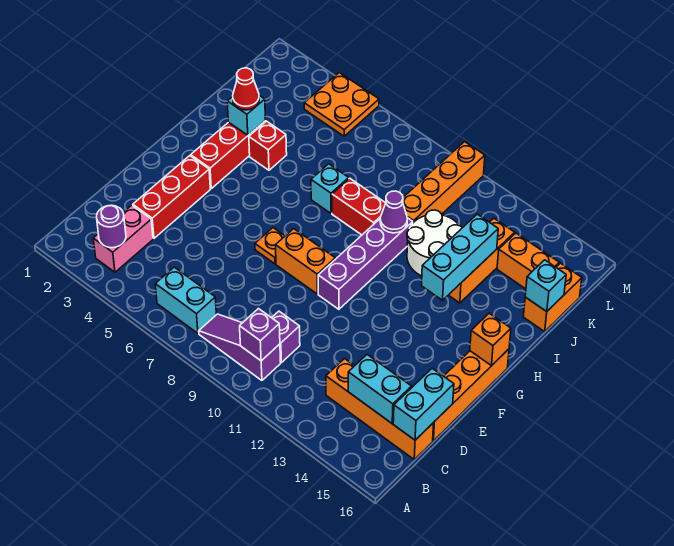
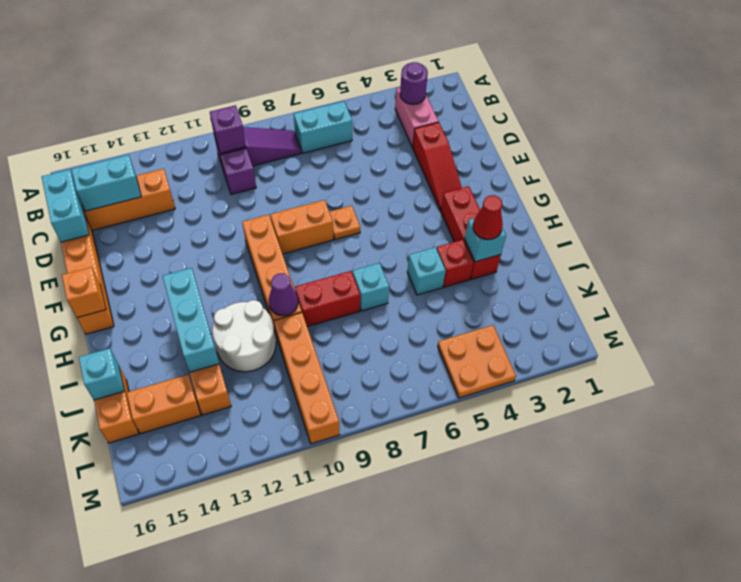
red 1x3 brick [133,156,210,238] -> red 1x3 slope [413,122,462,211]
purple 1x4 brick [318,218,413,309] -> orange 1x4 brick [242,215,302,334]
none -> cyan 1x1 brick [407,247,446,295]

